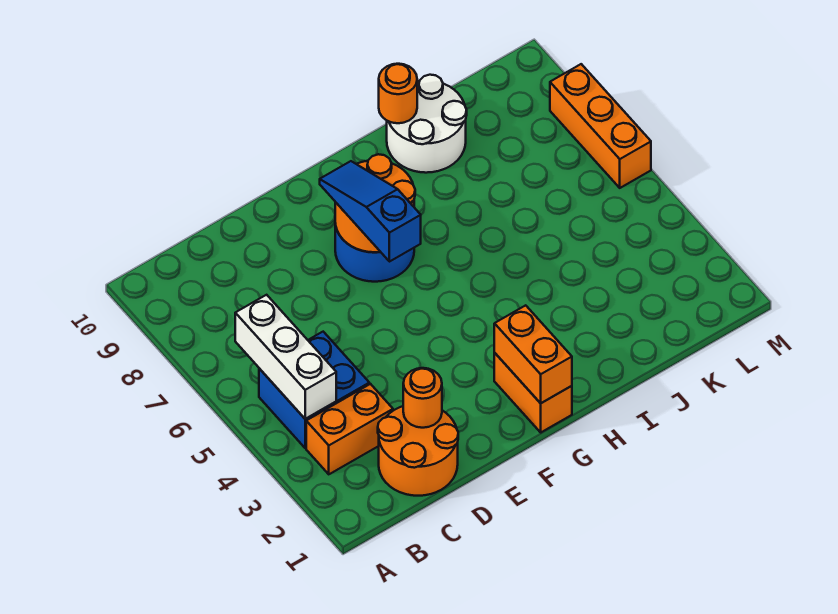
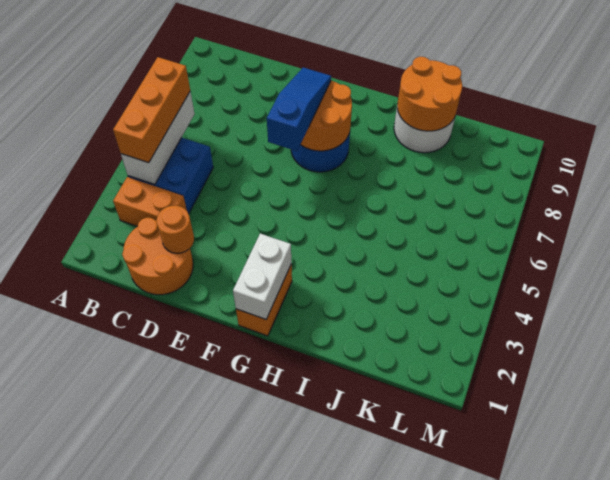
orange 1x2 brick [494,305,572,403] -> white 1x2 brick [233,234,291,319]
orange 1x1 round brick [379,64,417,123] -> orange 2x2 round brick [397,57,462,131]
orange 1x3 brick [550,64,651,188] -> orange 1x3 brick moved to [113,57,190,163]

